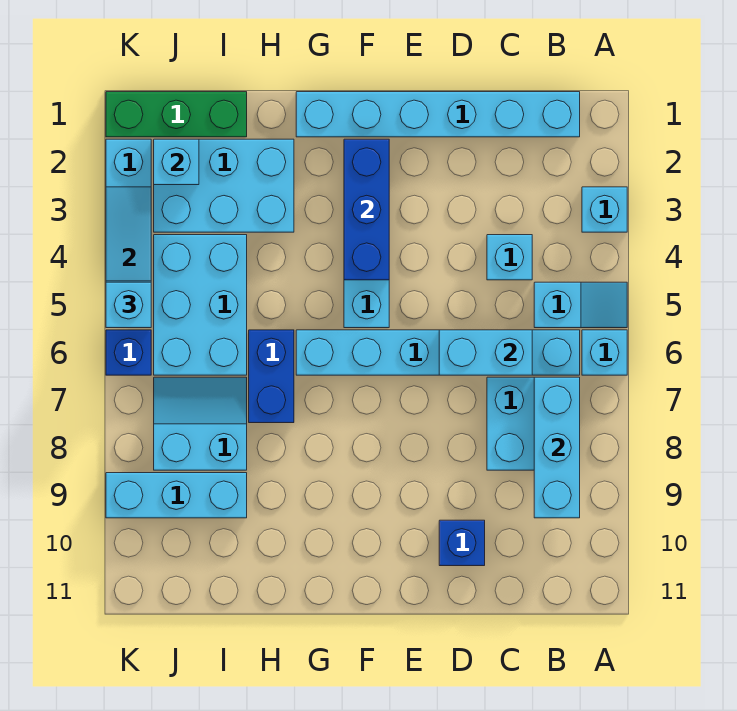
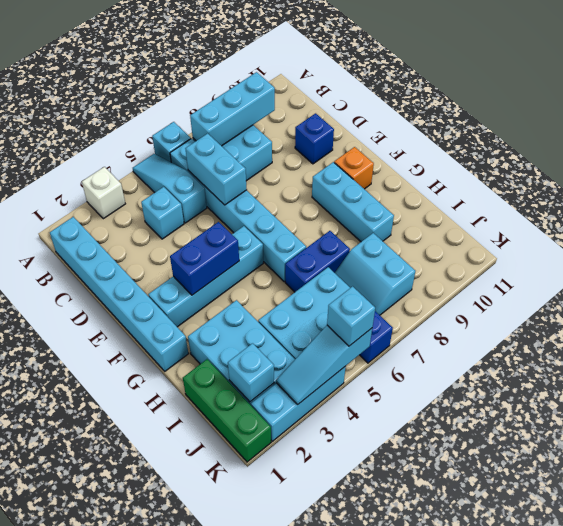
cyan 1x1 brick [582,187,627,232] -> white 1x1 brick [82,167,125,219]
cyan 1x2 slope [534,282,627,328] -> cyan 1x3 slope [133,154,207,223]
blue 1x3 brick [344,139,389,280] -> blue 1x2 brick [170,222,239,295]
none -> orange 1x1 brick [334,147,374,189]
cyan 1x3 brick [106,473,247,518] -> cyan 1x3 brick moved to [312,162,394,242]

